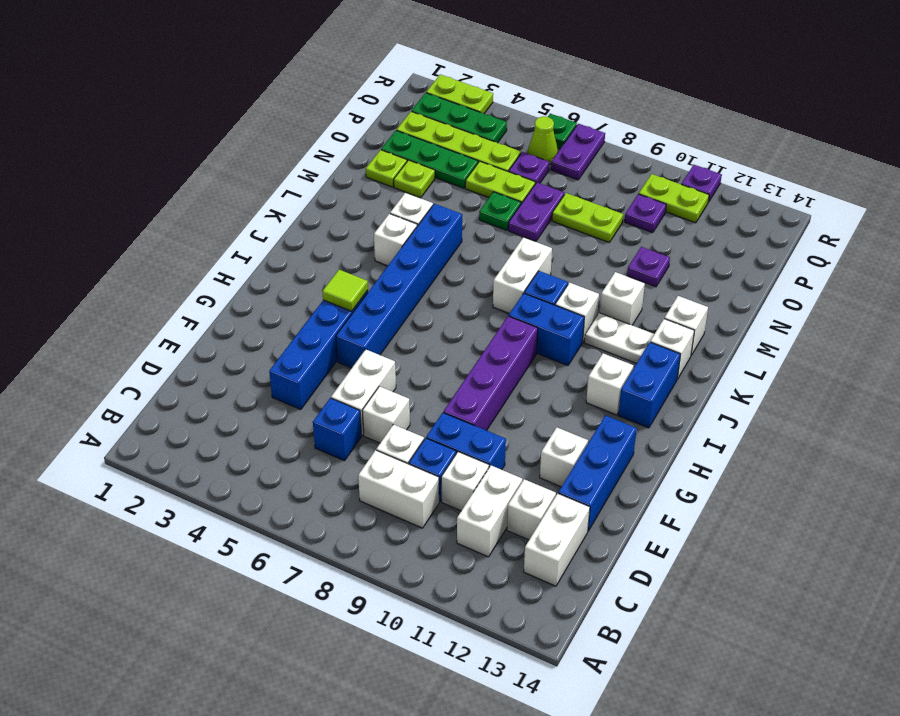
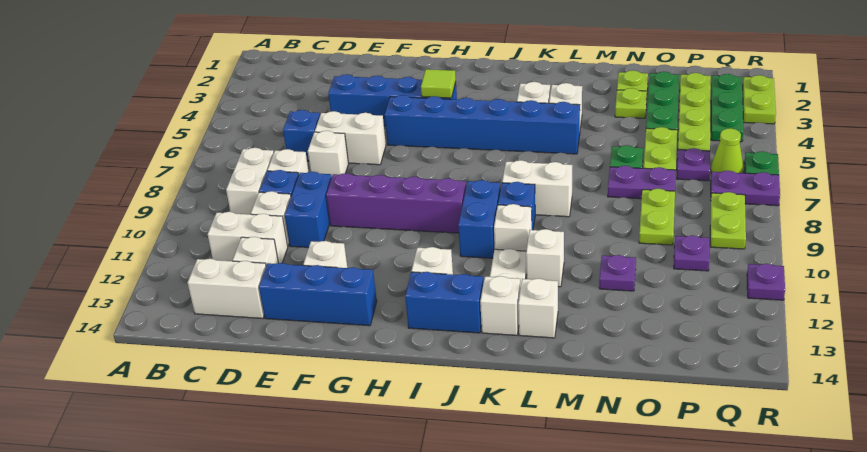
lime 1x2 plate [639,174,709,223] -> lime 1x2 plate moved to [710,192,746,249]

